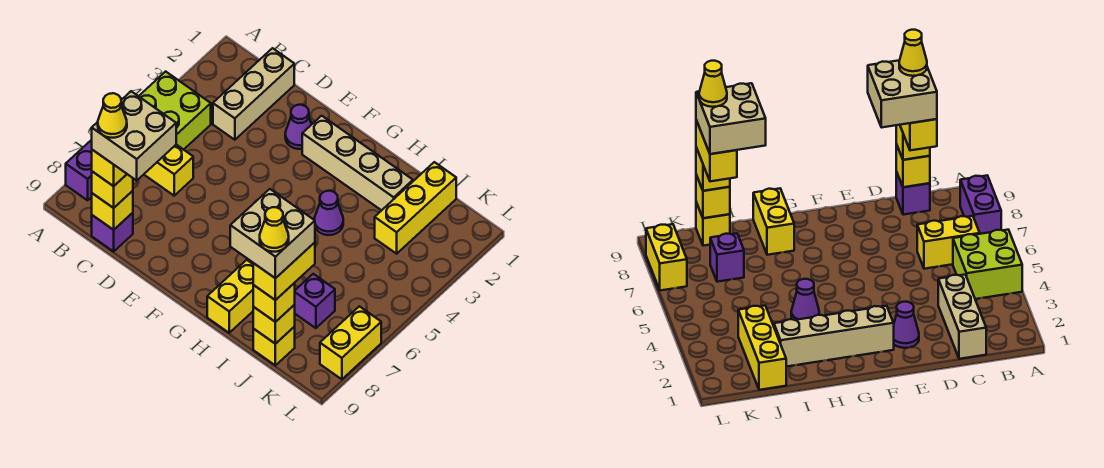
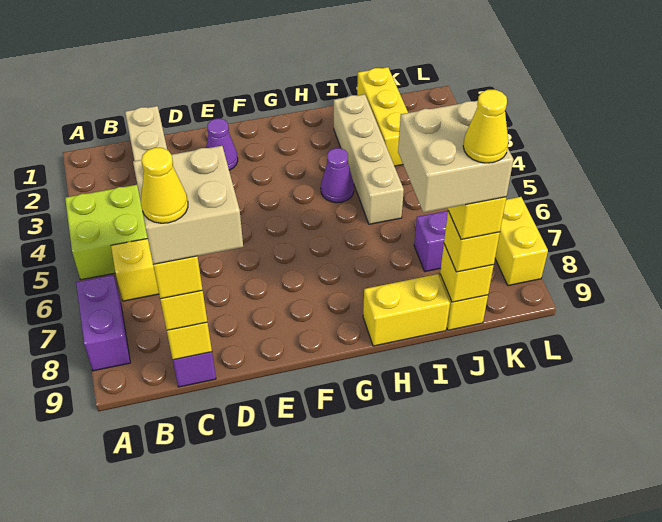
tan 1x4 brick [302,116,413,210] -> tan 1x4 brick turned to [334,94,404,224]
yellow 1x2 brick [207,260,253,333] -> yellow 1x2 brick turned to [363,274,450,346]

